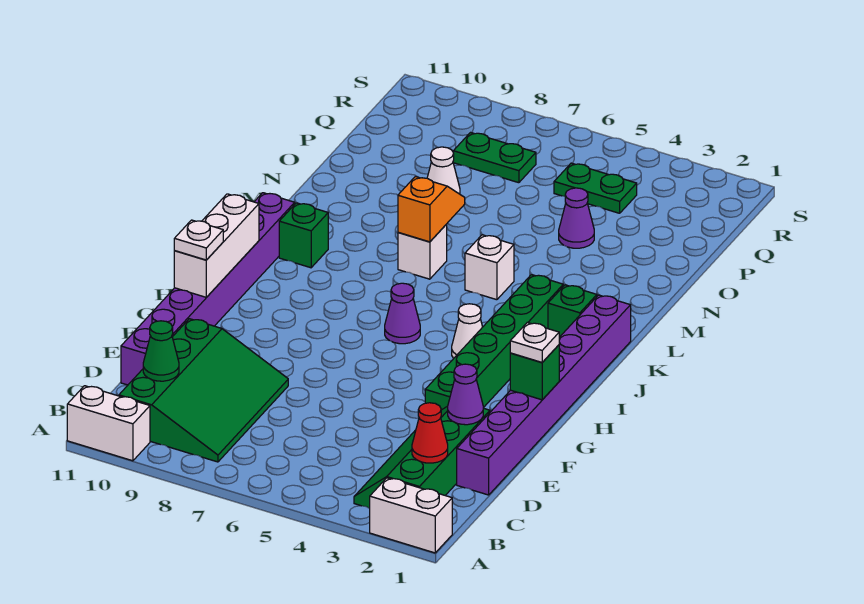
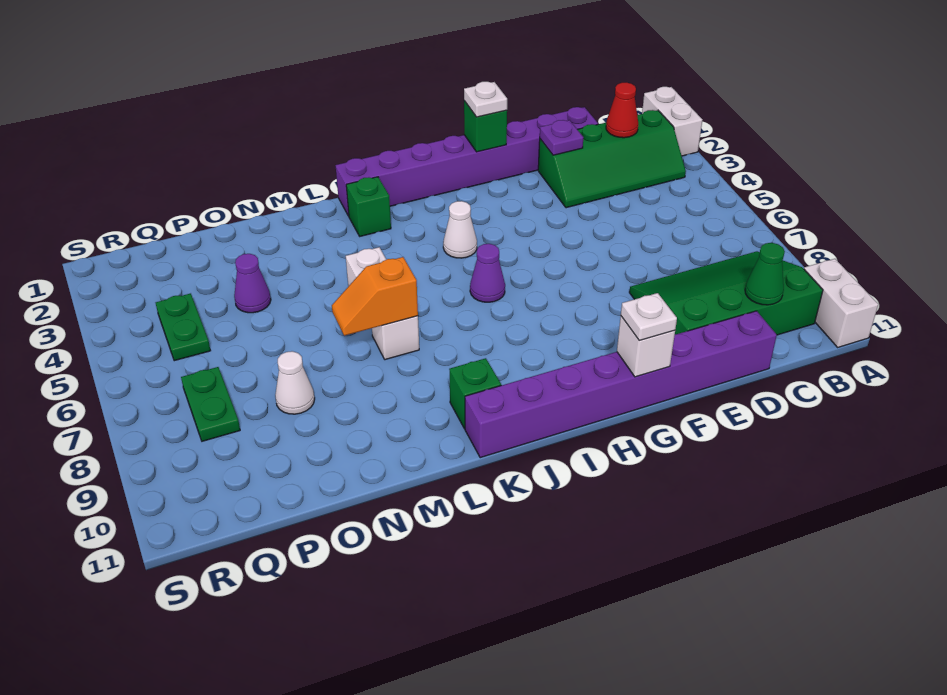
purple 1x1 cone [448,364,483,425] -> purple 1x1 plate [540,120,583,155]
green 1x6 brick [425,275,563,410] -> none
white 1x3 brick [174,194,259,297] -> white 1x1 brick [617,316,675,377]

